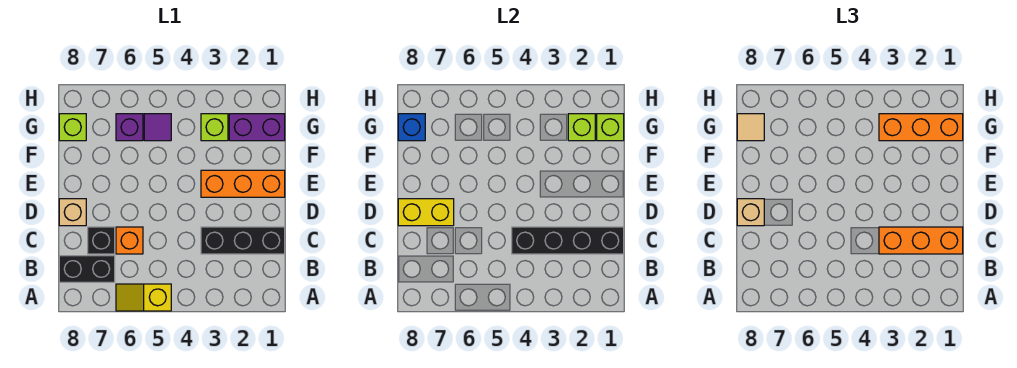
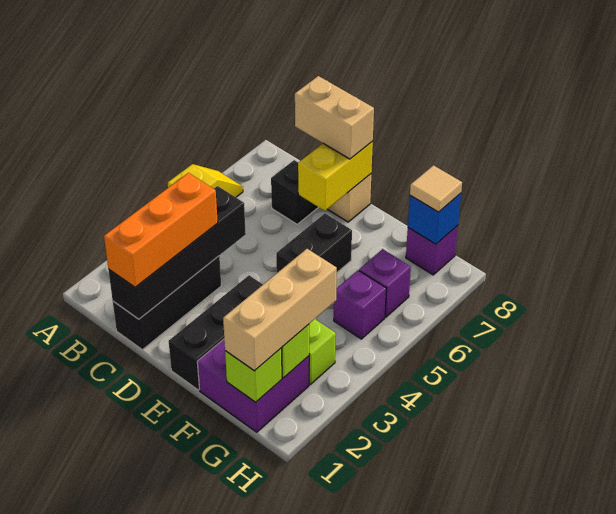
black 1x2 brick [59,256,115,282] -> black 1x2 brick moved to [276,213,352,273]
orange 1x1 brick [116,227,143,254] -> none
tan 1x1 brick [737,199,764,226] -> tan 1x2 brick [295,76,374,159]
orange 1x3 brick [201,170,285,197] -> black 1x3 brick [169,275,263,390]
purple 1x2 brick [229,114,285,141] -> purple 2x2 brick [197,339,309,432]
orange 1x3 brick [879,114,963,141] -> tan 1x3 brick [223,249,337,371]
purple 1x1 tile [144,114,171,141] -> purple 1x1 brick [334,270,386,339]
lime 1x1 brick [59,114,86,141] -> purple 1x1 brick [406,225,458,275]

